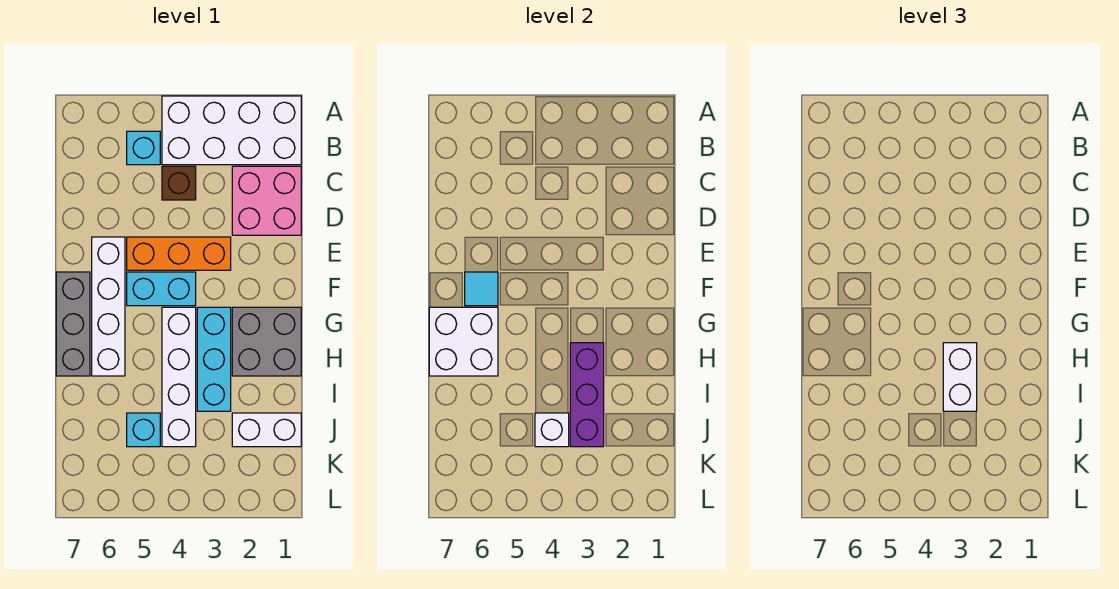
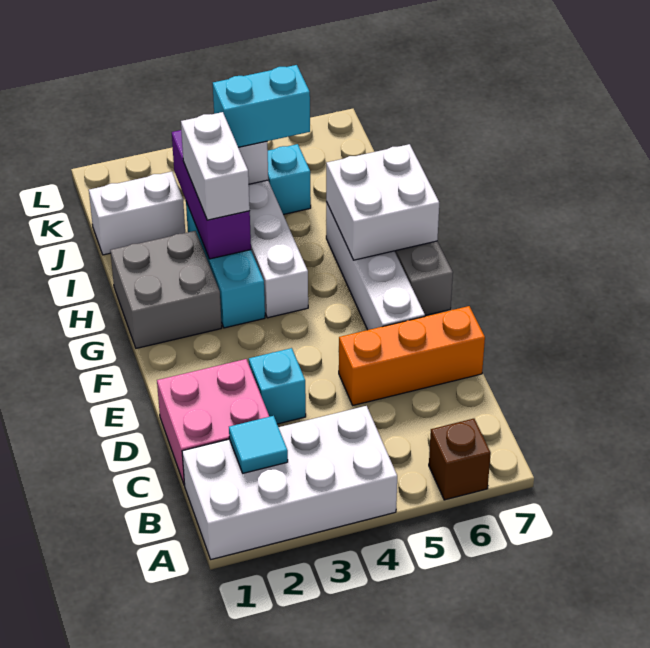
cyan 1x1 brick [127,131,160,165] -> cyan 1x1 brick moved to [249,348,306,424]
brown 1x1 brick [162,166,196,200] -> brown 1x1 brick moved to [429,419,491,500]
orange 1x3 brick [127,237,231,270] -> orange 1x3 brick moved to [339,306,485,405]
cyan 1x2 brick [127,272,196,306] -> cyan 1x2 brick moved to [213,65,310,148]
cyan 1x1 tile [465,272,498,306] -> cyan 1x1 tile moved to [229,416,288,473]

